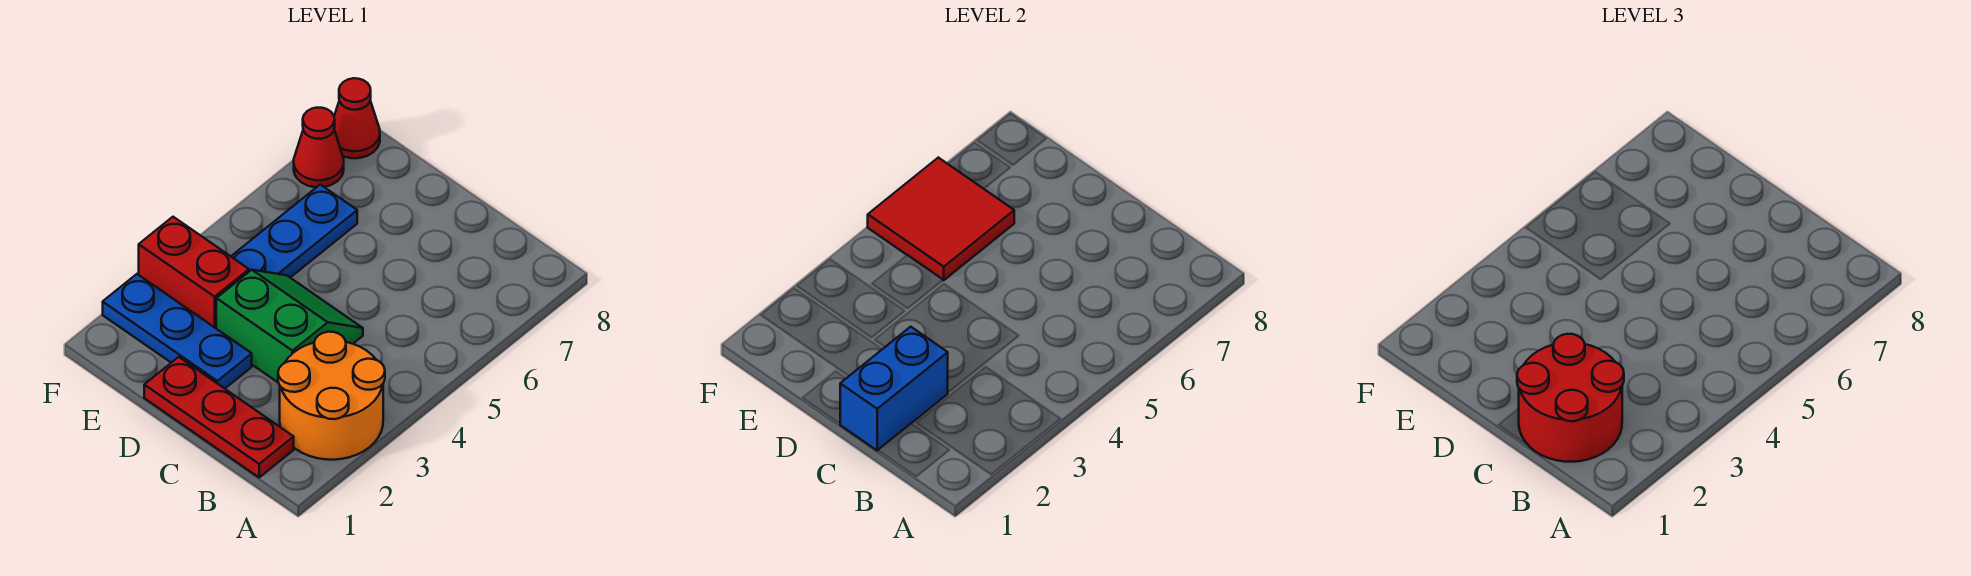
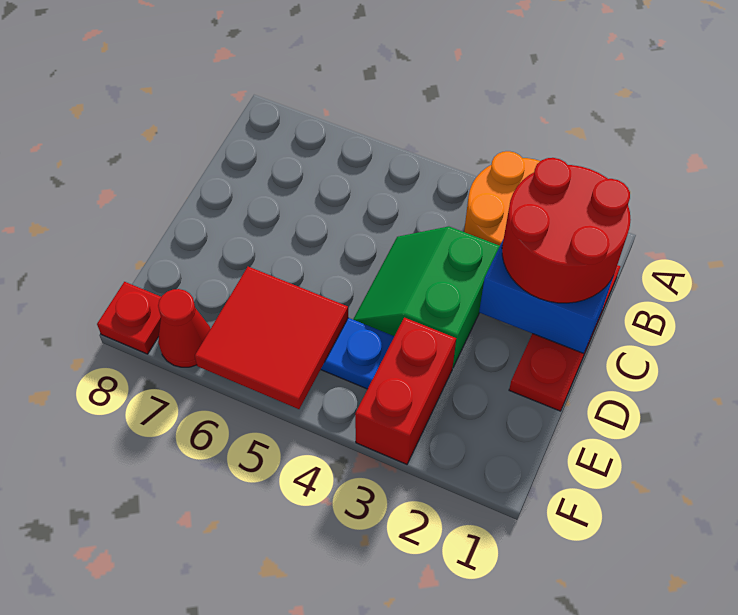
blue 1x3 plate [103,274,252,389] -> none
red 1x1 cone [334,78,380,158] -> red 1x1 plate [97,282,161,354]

